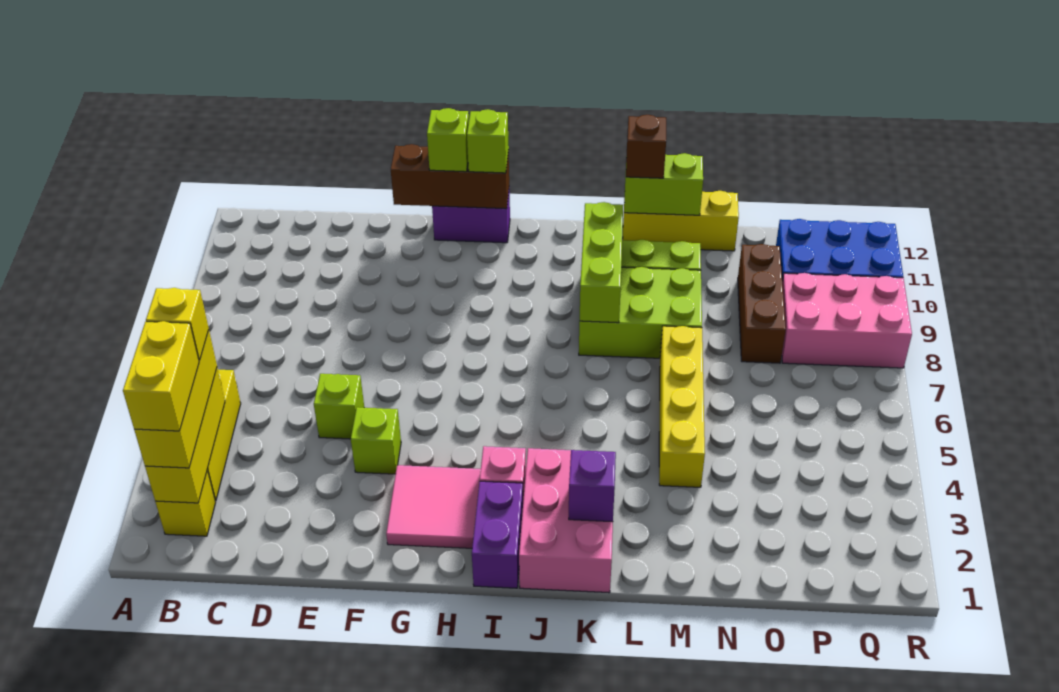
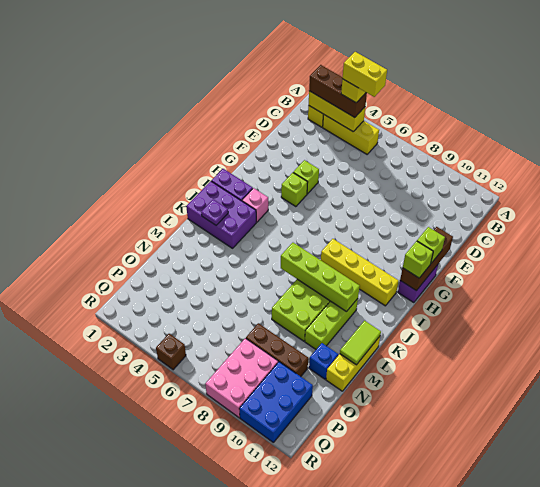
yellow 1x3 brick [134,330,217,468] -> brown 1x3 brick [309,65,367,118]
yellow 1x2 brick [123,321,199,431] -> yellow 1x2 brick moved to [342,52,387,97]
lime 1x1 brick [314,374,364,439] -> lime 1x1 brick moved to [281,173,308,207]
pink 2x2 tile [386,465,481,548] -> none
pink 2x3 brick [519,448,613,593] -> purple 2x3 brick [186,181,256,248]
purple 1x1 brick [569,450,616,522] -> purple 1x1 plate [201,199,228,225]
lime 1x3 brick [580,202,623,323] -> lime 1x4 brick [281,243,360,312]
lime 1x2 brick [624,153,703,215] -> lime 1x2 tile [340,321,381,365]
brown 1x1 brick [626,115,666,178] -> brown 1x1 brick moved to [156,334,186,370]
yellow 1x4 brick [659,326,705,487] -> yellow 1x4 brick moved to [321,239,399,306]
none -> blue 1x1 brick [309,343,338,379]

